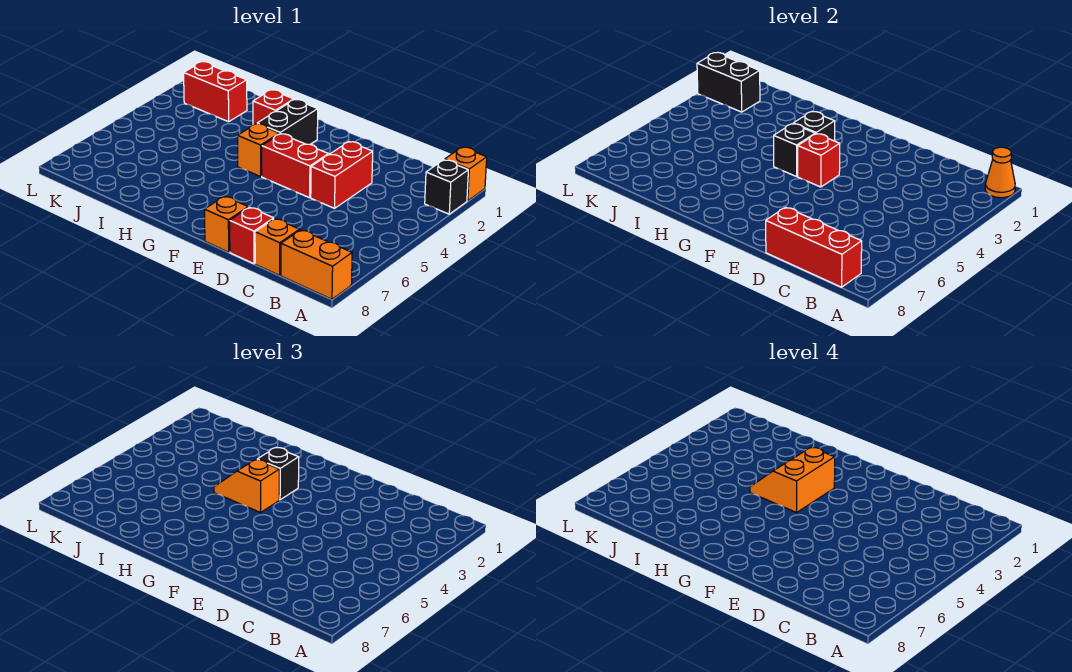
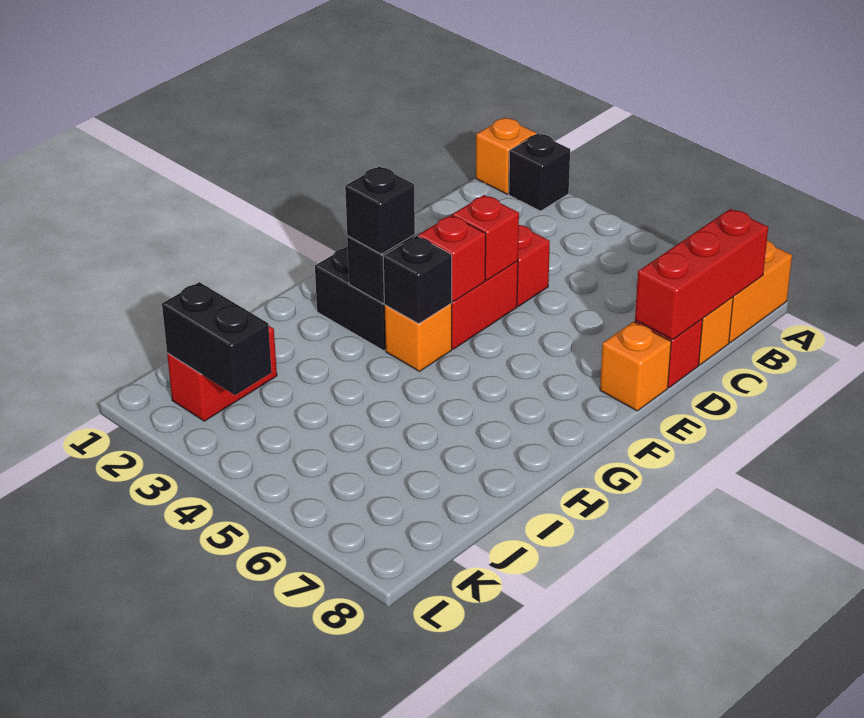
orange 1x1 cone [985,147,1015,198] -> none
orange 2x2 slope [750,447,835,513] -> none
orange 1x2 slope [214,459,279,513] -> none
red 1x1 brick [253,90,294,125] -> red 1x1 brick moved to [452,195,519,280]
black 1x2 brick [697,52,760,112] -> black 1x2 brick turned to [162,282,272,395]

